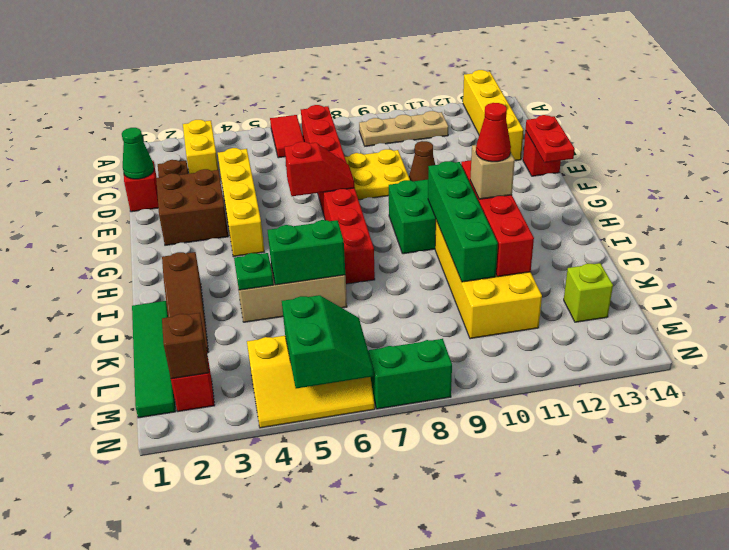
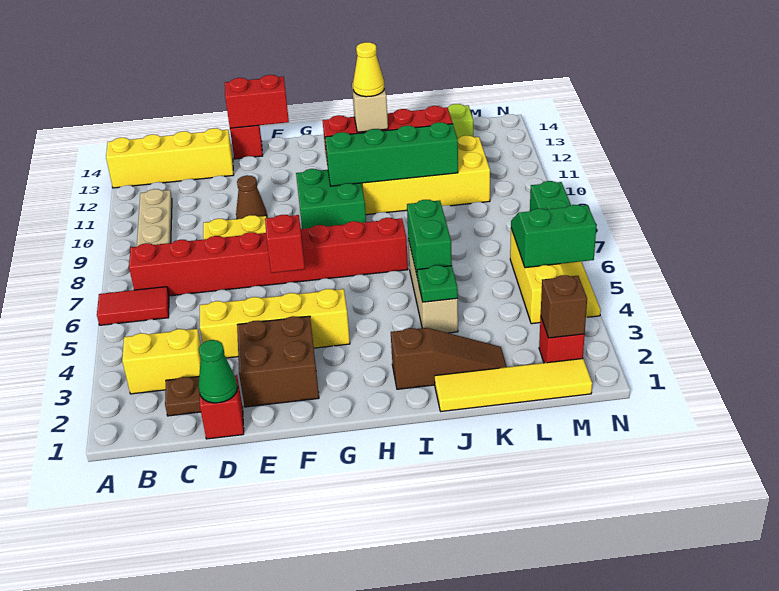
red 1x2 plate [526,115,575,163] -> red 1x2 brick [225,75,289,128]
red 1x1 cone [476,103,511,162] -> yellow 1x1 cone [353,42,384,97]
green 1x4 tile [132,301,176,418] -> yellow 1x4 tile [435,359,592,411]

